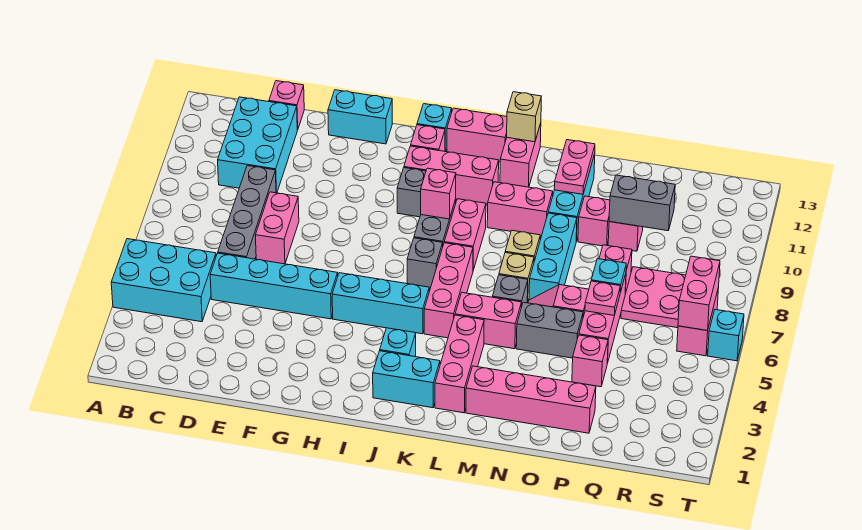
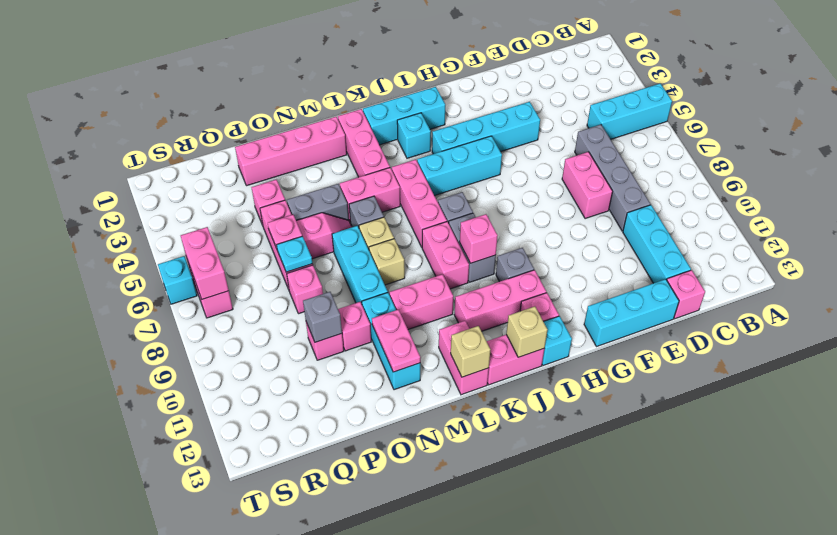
cyan 2x3 brick [111,239,216,322] -> cyan 1x3 brick [587,83,672,139]
cyan 2x3 brick [218,97,297,193] -> cyan 1x3 brick [623,205,691,283]
cyan 1x4 brick [210,253,338,319] -> cyan 1x4 brick moved to [432,102,540,154]
cyan 1x2 brick [328,90,392,144] -> cyan 1x3 brick [584,279,679,347]
cyan 1x2 brick [373,351,440,408] -> cyan 1x3 brick [363,87,445,145]
none -> tan 1x1 brick [506,306,547,357]
grey 1x2 brick [609,175,675,231] -> grey 1x1 brick [303,292,342,342]
pink 2x2 plate [621,267,686,328] -> none

